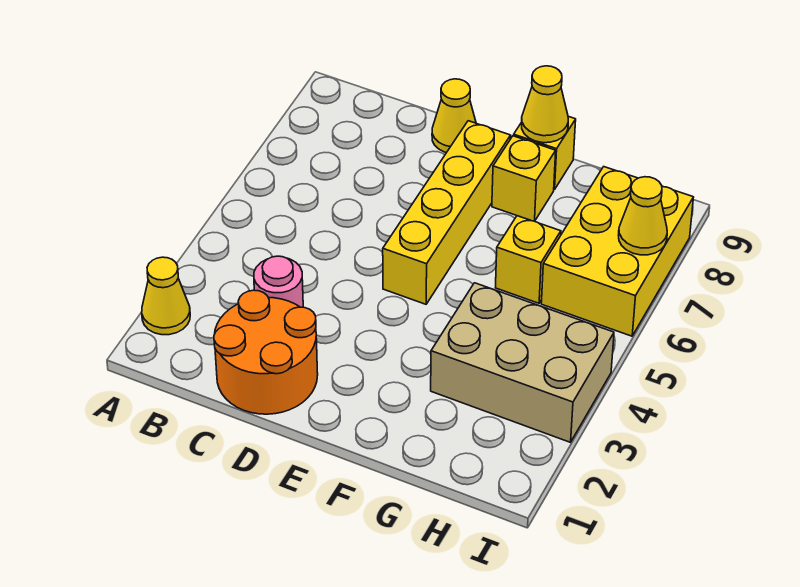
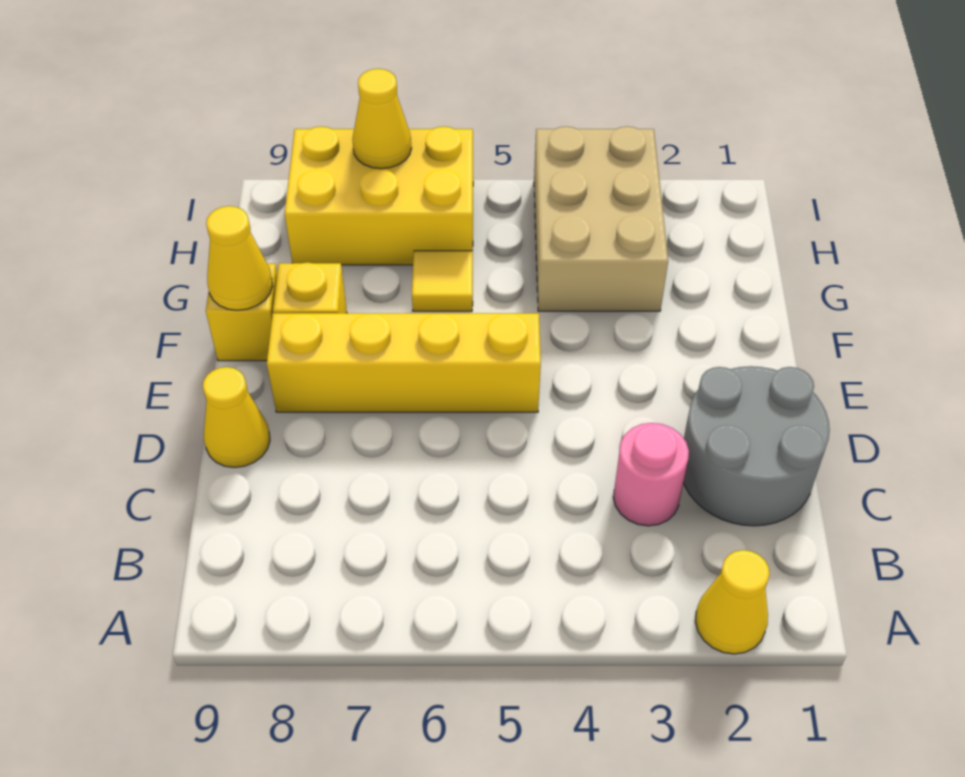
orange 2x2 round brick [214,290,318,414] -> grey 2x2 round brick [683,366,830,526]
yellow 1x1 brick [496,216,561,303] -> yellow 1x1 tile [412,251,473,311]

